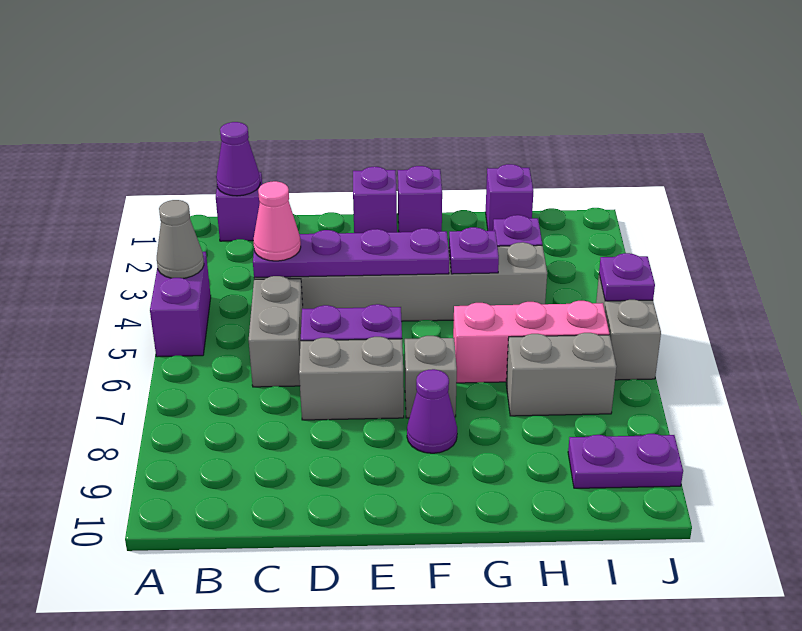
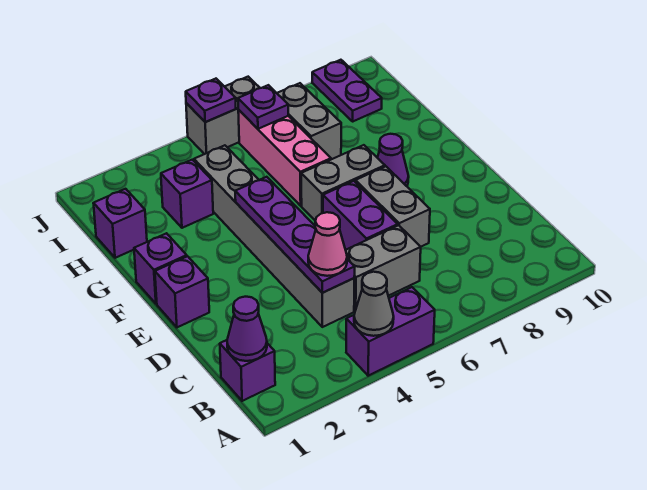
grey 1x1 brick [405,336,457,418] -> grey 1x2 brick [301,145,385,221]
purple 1x1 plate [449,227,499,274] -> purple 1x1 plate moved to [238,85,288,129]

